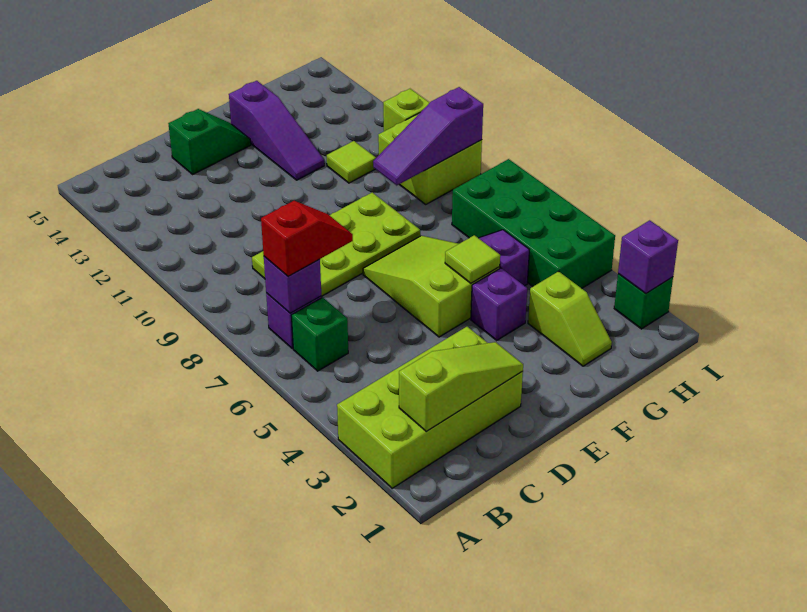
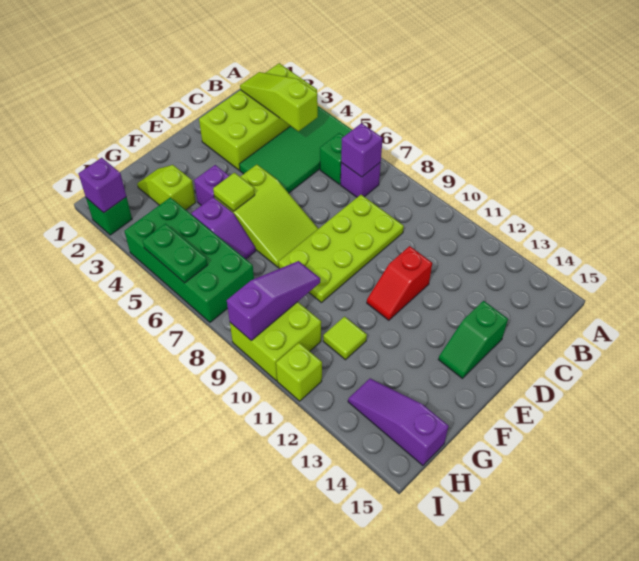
none -> green 2x4 tile [239,106,352,193]
lime 1x3 slope [399,342,523,432] -> lime 1x3 slope turned to [240,72,318,131]
red 1x2 slope [261,201,353,276] -> red 1x2 slope moved to [367,246,432,320]
purple 1x3 slope [229,81,324,180] -> purple 1x3 slope moved to [348,379,449,465]
none -> green 1x2 plate [143,224,208,283]

